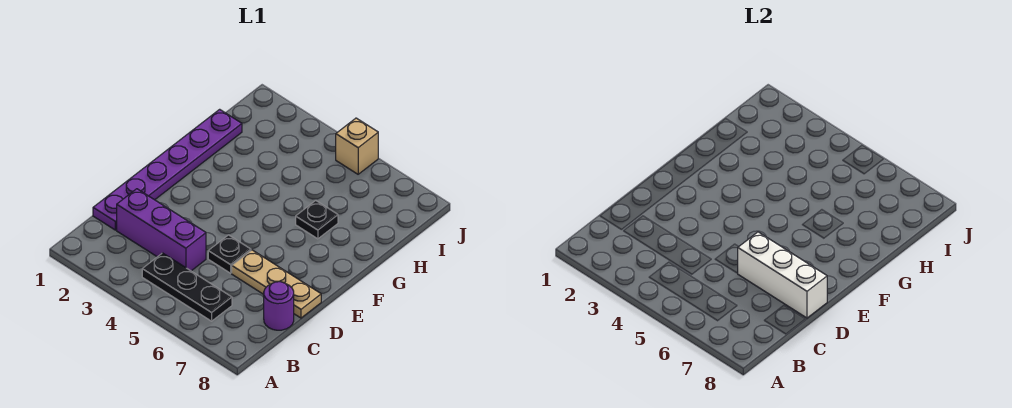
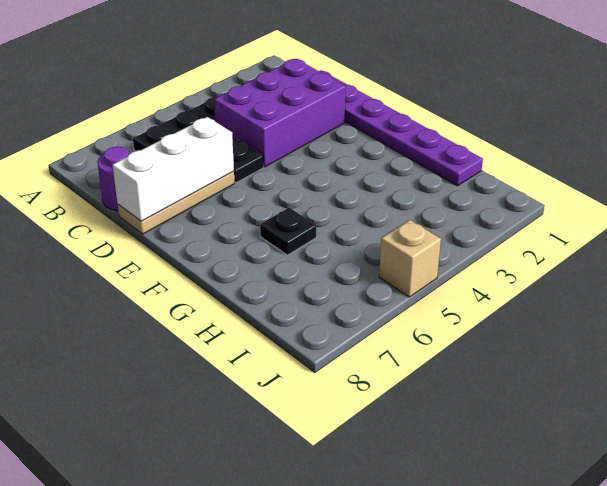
purple 1x3 brick [117,189,206,271] -> purple 2x3 brick [214,59,346,167]

